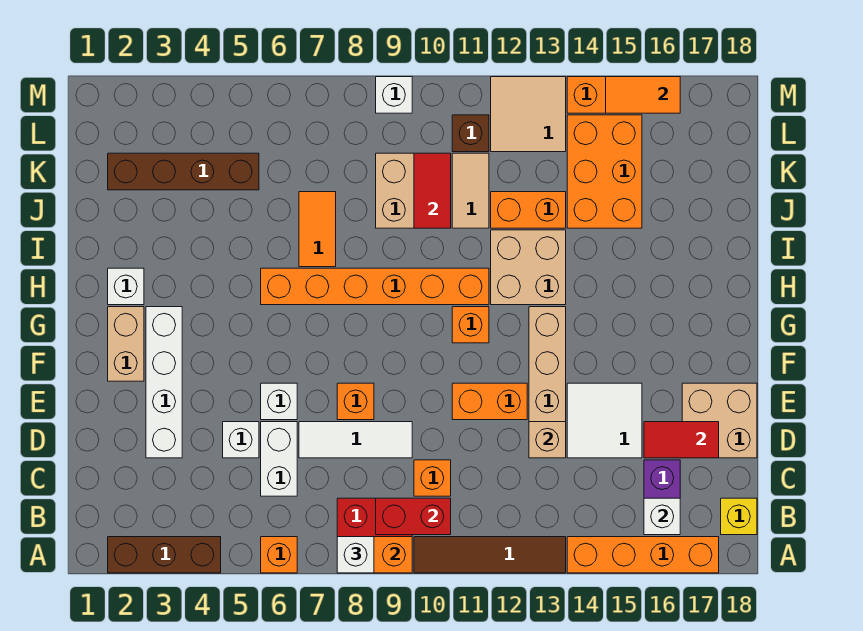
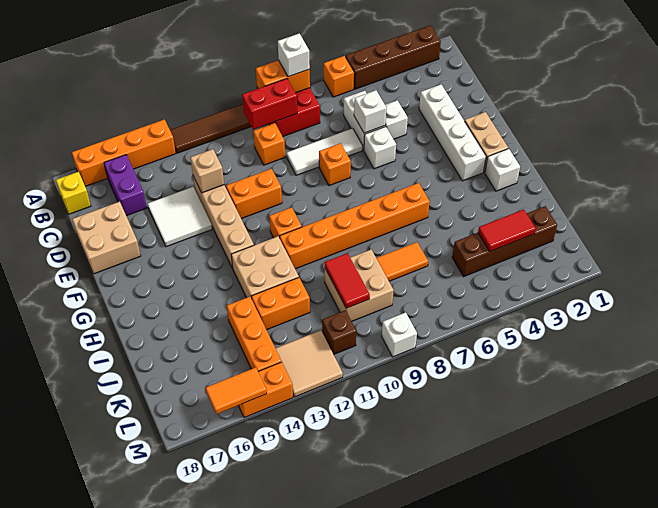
brown 1x3 brick [108,537,221,573] -> brown 1x4 brick [346,25,441,89]
white 1x1 brick [644,498,680,535] -> white 1x1 brick moved to [354,90,386,133]
red 1x2 tile [644,422,719,458] -> red 1x2 tile moved to [478,209,536,251]
orange 1x2 tile [299,192,336,267] -> orange 1x2 tile turned to [376,242,428,281]
tan 1x2 tile [452,153,489,228] -> none
orange 2x3 brick [567,115,642,228] -> orange 1x3 brick [227,297,282,371]

